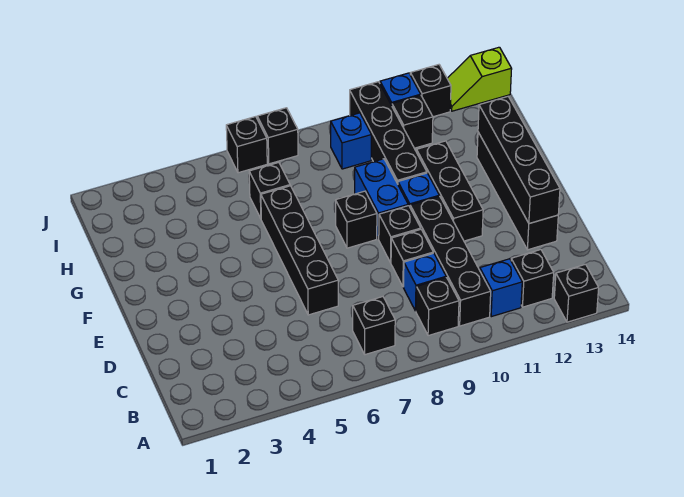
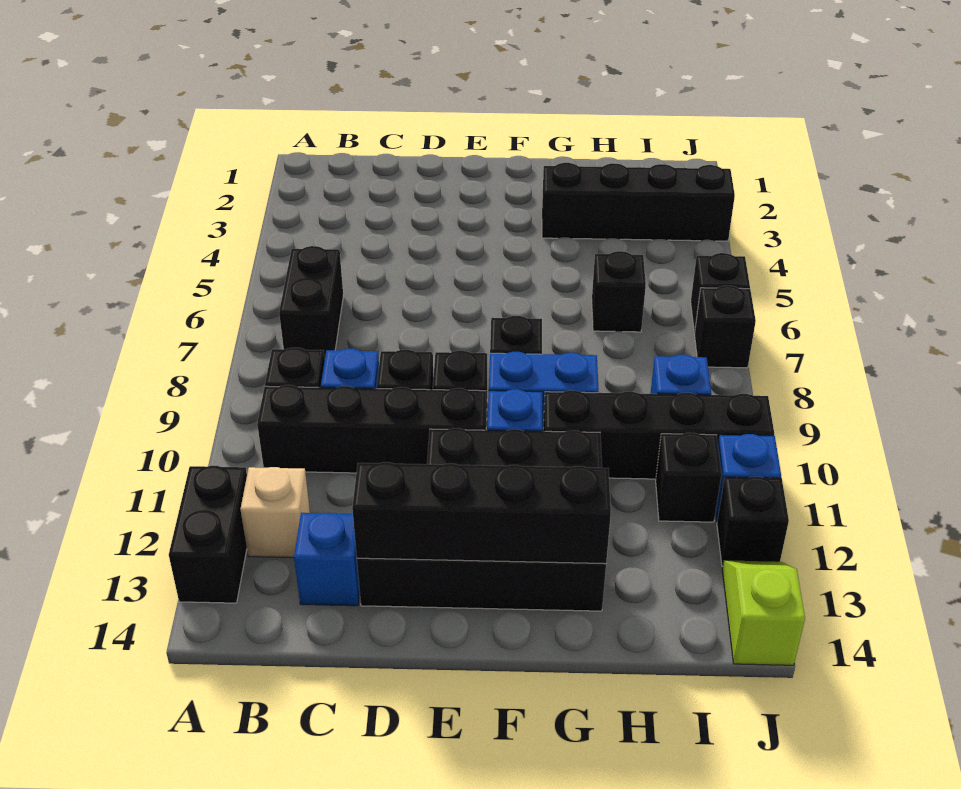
black 1x1 brick [554,264,599,322] -> black 1x2 brick [169,466,247,603]
black 1x1 brick [353,297,395,355] -> black 1x2 brick [279,246,343,359]
blue 1x1 brick [480,259,522,317] -> blue 1x1 brick moved to [294,513,360,606]
black 1x1 brick [511,250,554,307] -> tan 1x1 brick [240,467,310,558]
black 1x4 brick [261,186,338,315] -> black 1x4 brick moved to [542,163,735,241]

